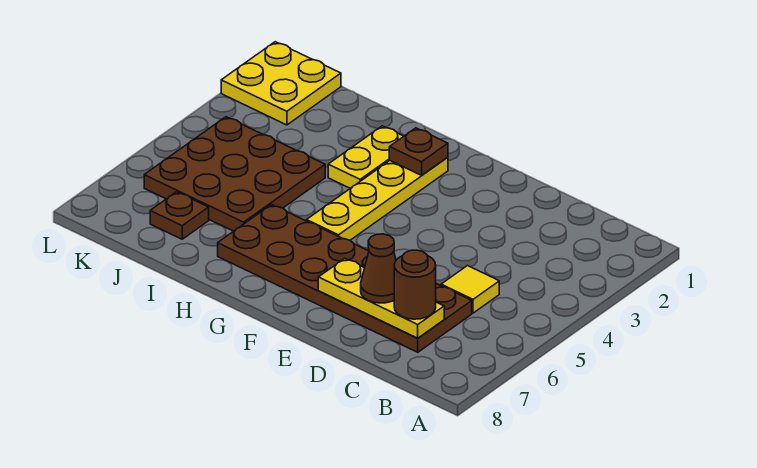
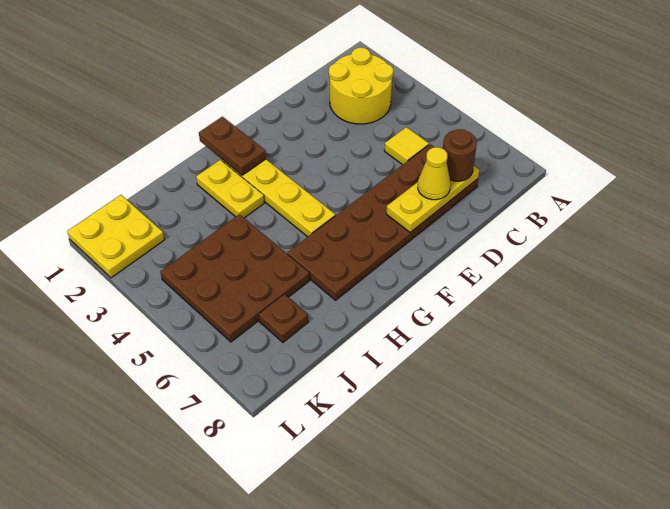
none -> yellow 2x2 round brick [329,48,393,124]
brown 1x1 cone [361,234,396,303] -> yellow 1x1 cone [418,147,451,200]
brown 1x1 plate [389,128,448,175] -> brown 1x2 plate [199,117,266,175]

